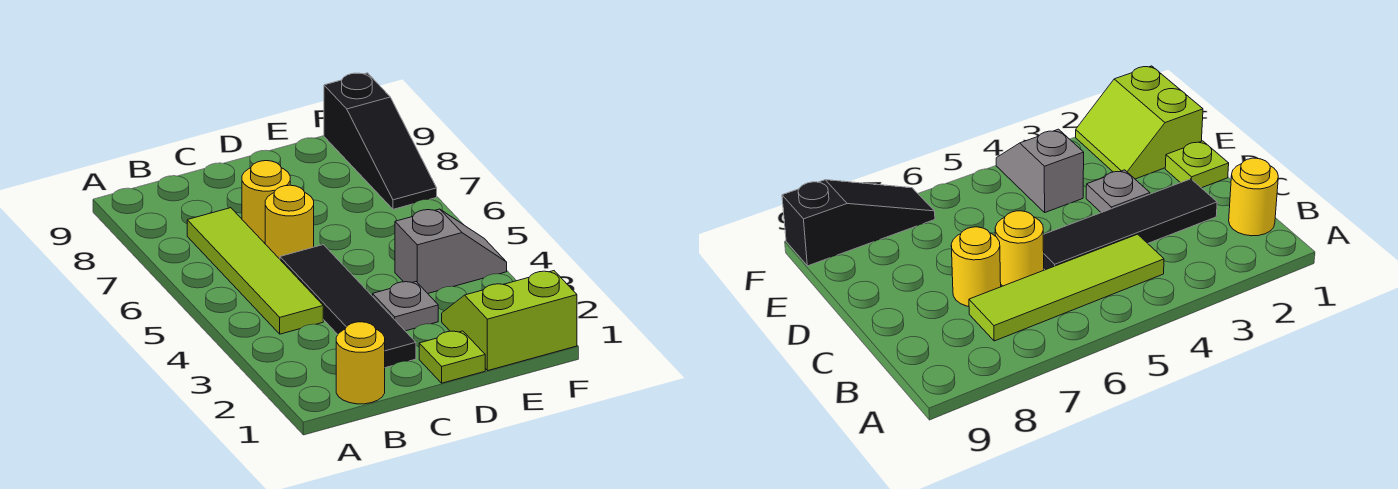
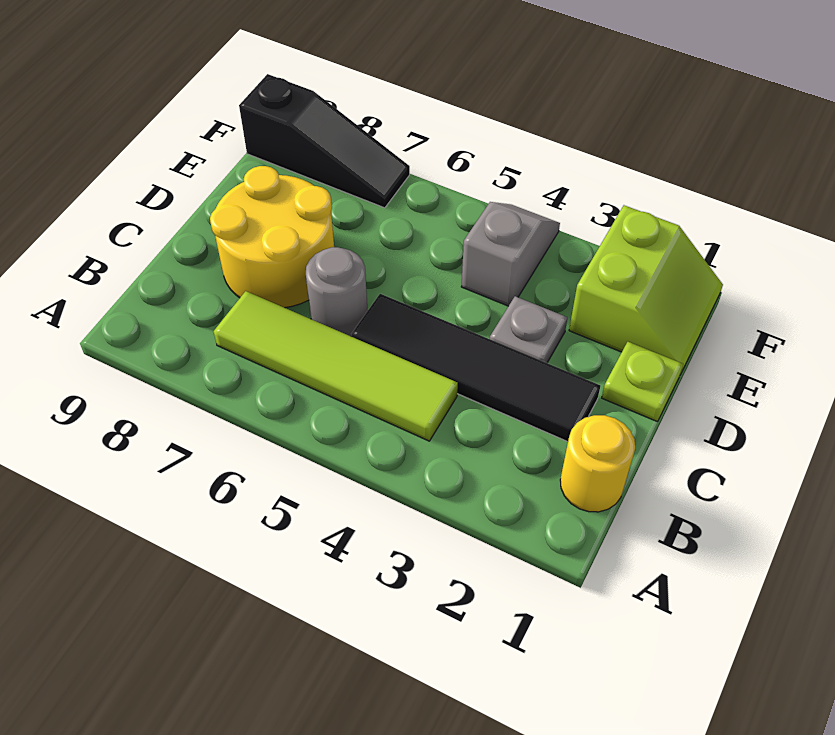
yellow 1x1 round brick [265,185,314,259] -> grey 1x1 round brick [306,247,368,336]
yellow 1x1 round brick [242,161,290,243] -> yellow 2x2 round brick [210,166,334,308]
lime 2x2 slope [442,271,577,371] -> lime 2x2 slope turned to [569,205,723,373]

